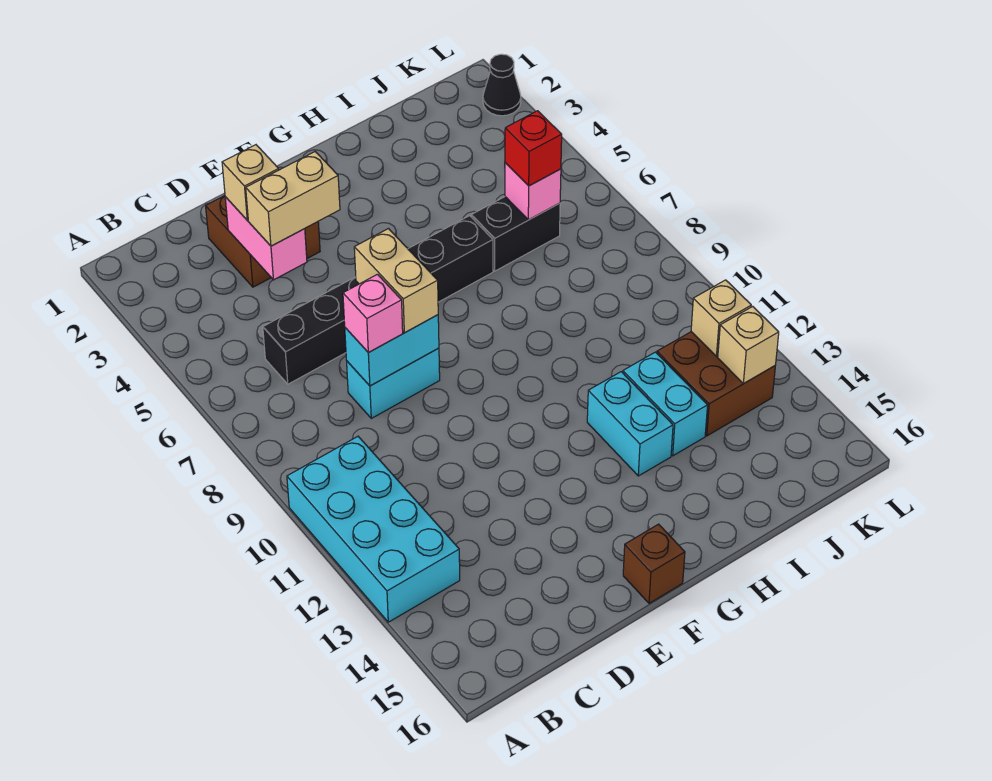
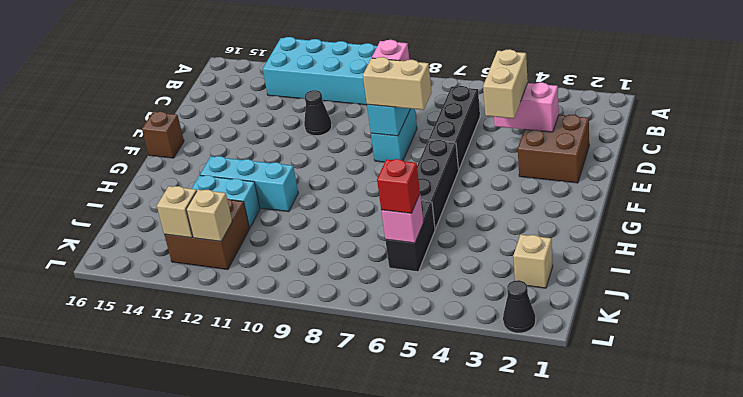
tan 1x1 brick [222,145,279,220] -> tan 1x1 brick moved to [513,235,553,288]
none -> black 1x1 cone [304,90,332,136]
cyan 1x2 brick [587,372,673,476] -> cyan 1x3 brick [200,156,298,212]

